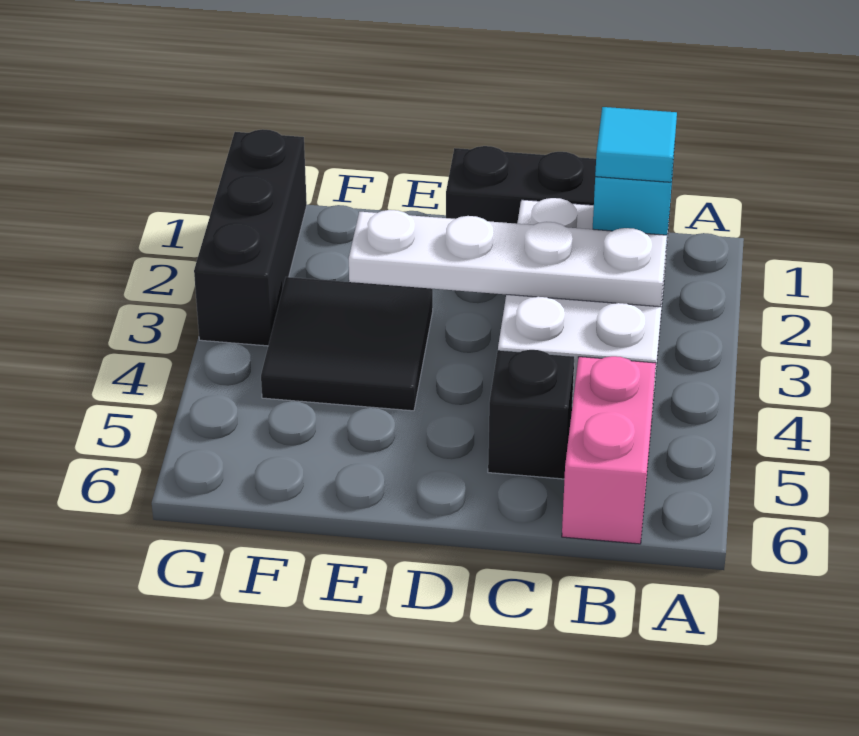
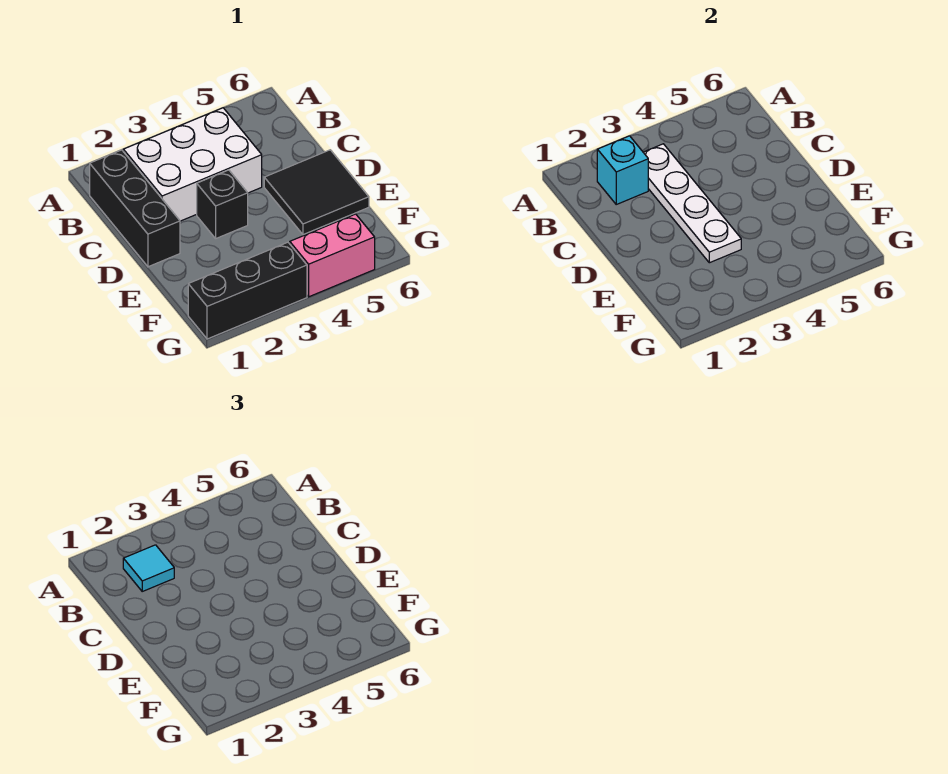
pink 1x2 brick [562,356,656,544] -> pink 1x2 brick moved to [290,214,375,297]
black 1x1 brick [488,350,575,479] -> black 1x1 brick moved to [197,170,248,238]
black 2x2 tile [261,277,433,411] -> black 2x2 tile moved to [264,150,369,235]

